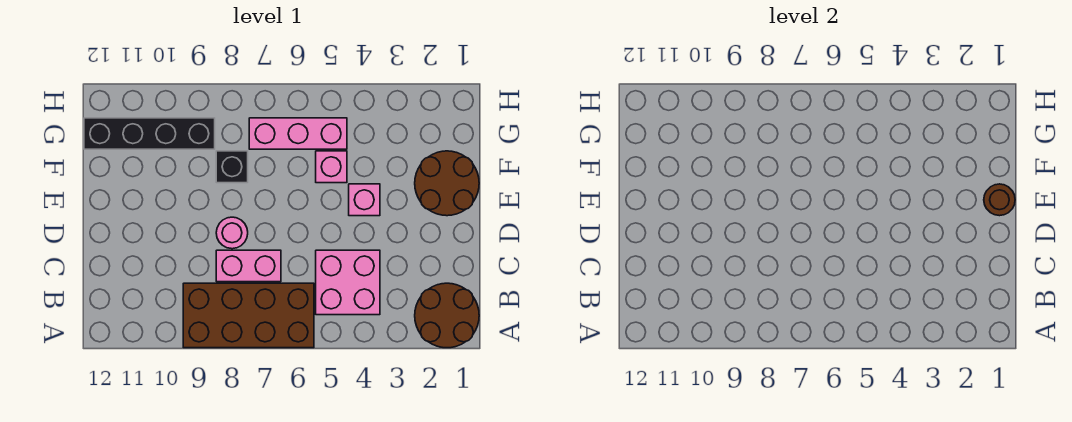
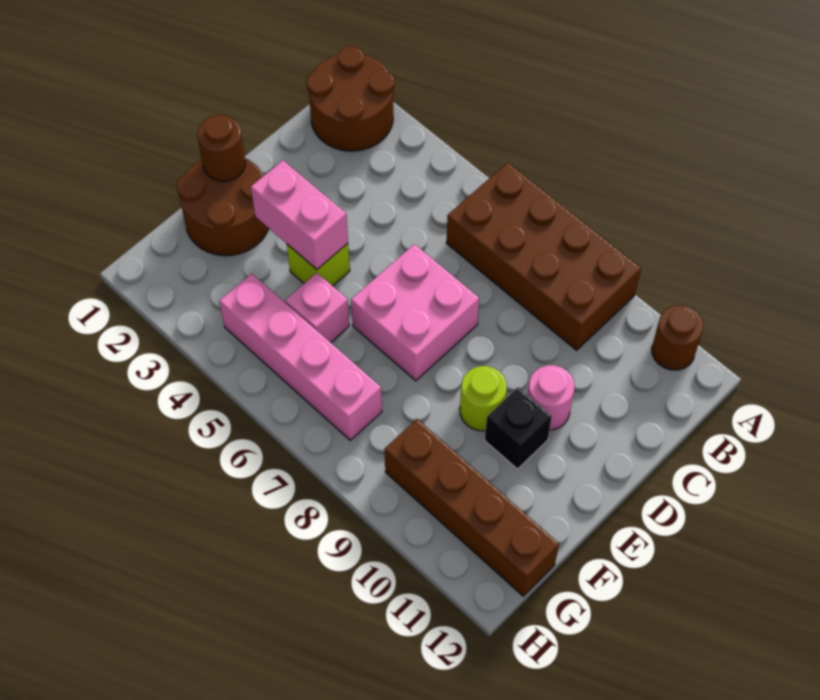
none -> brown 1x1 round brick [652,306,703,370]
pink 2x2 brick [316,250,380,315] -> pink 2x2 brick moved to [351,244,479,381]
pink 1x2 brick [216,250,281,282] -> pink 1x2 brick moved to [251,161,348,269]
pink 1x1 round brick [216,217,248,249] -> pink 1x1 round brick moved to [527,365,574,430]
pink 1x1 brick [349,184,380,216] -> lime 1x1 brick [287,244,350,286]
none -> lime 1x1 round brick [460,366,507,431]
black 1x1 brick [216,151,248,183] -> black 1x1 brick moved to [485,387,552,469]
pink 1x3 brick [249,118,347,149] -> pink 1x4 brick [219,273,382,440]
black 1x4 brick [84,118,215,149] -> brown 1x4 brick [385,419,559,596]

